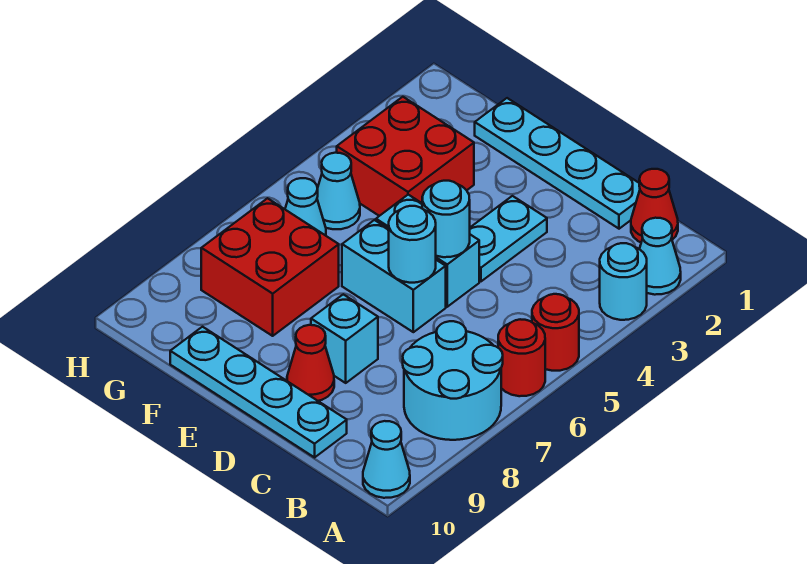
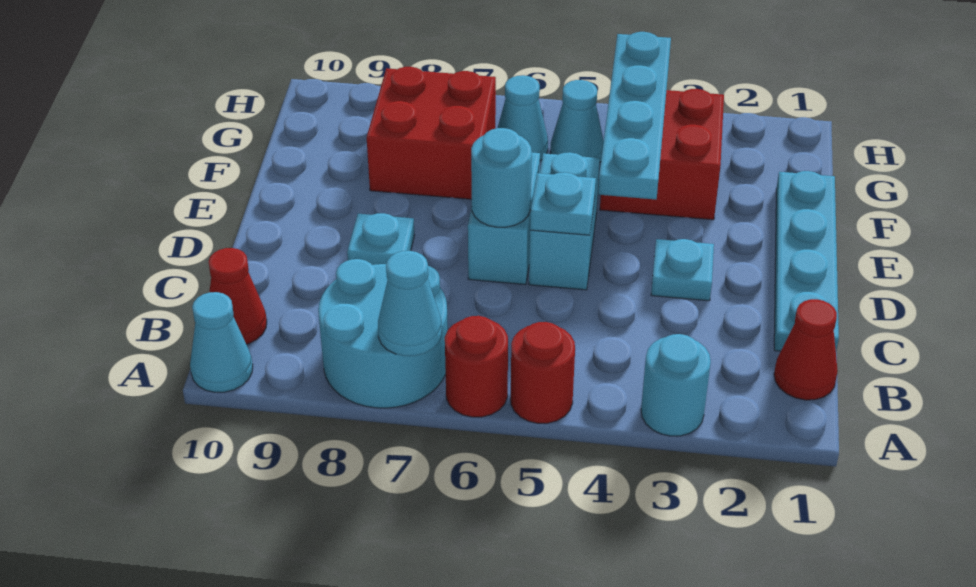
cyan 1x1 cone [640,218,681,295] -> cyan 1x1 cone moved to [378,251,442,356]
cyan 1x4 plate [170,327,347,457] -> cyan 1x4 plate moved to [598,32,671,199]
cyan 1x2 plate [470,196,547,281] -> cyan 1x1 plate [651,239,714,301]
cyan 1x1 round brick [422,181,470,257] -> cyan 1x1 plate [530,172,596,235]
cyan 1x1 brick [311,294,378,383] -> cyan 1x1 plate [347,213,414,265]
red 1x1 cone [287,325,334,401] -> red 1x1 cone moved to [208,248,267,344]

